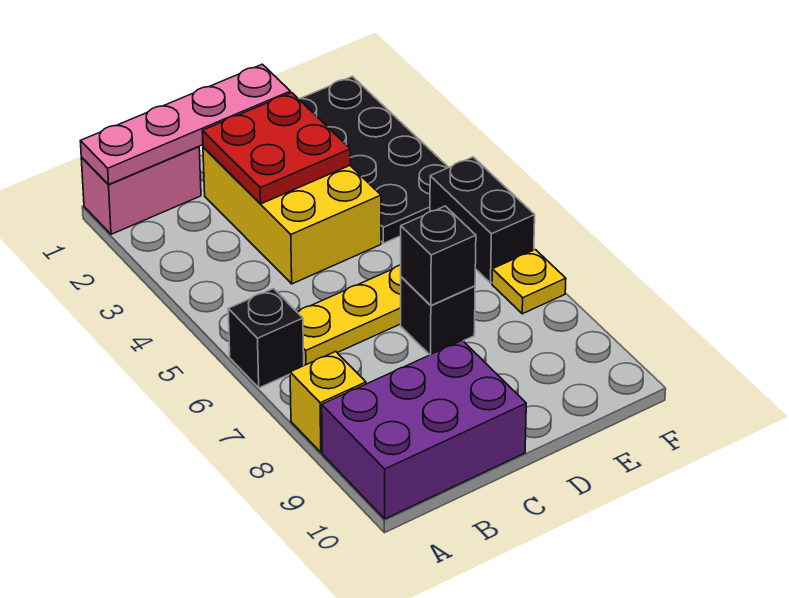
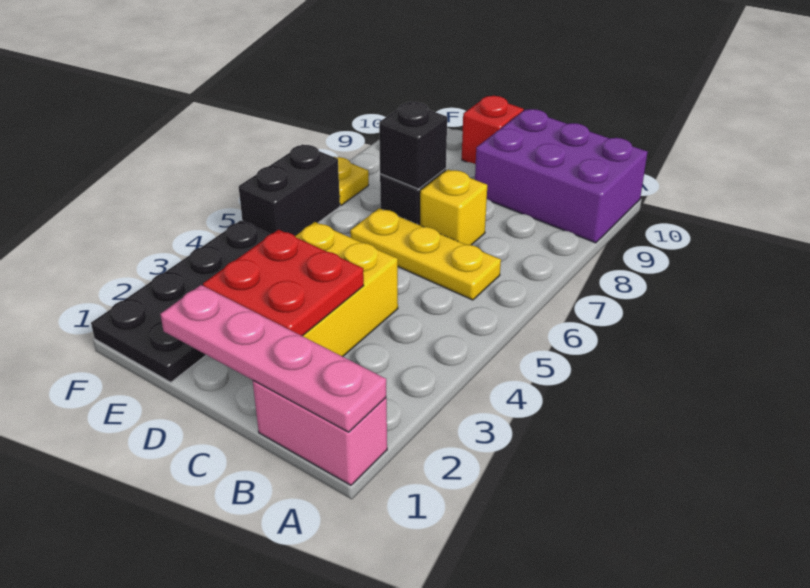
black 1x1 brick [228,289,304,388] -> none
yellow 1x1 brick [290,351,366,452] -> yellow 1x1 brick moved to [420,170,487,245]
none -> red 1x1 brick [462,96,524,164]

